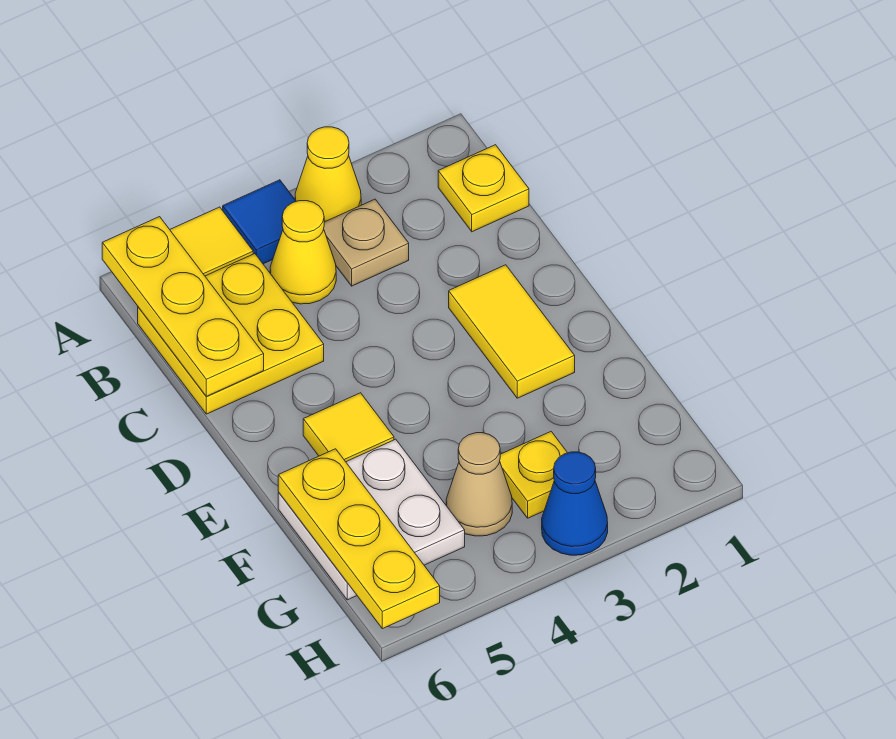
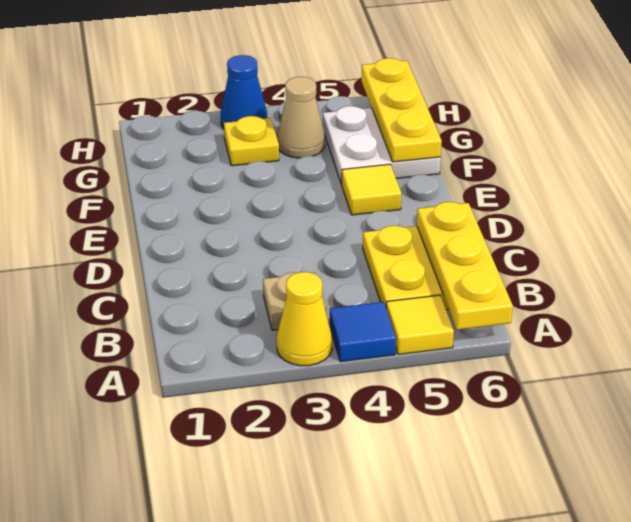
yellow 1x1 plate [438,145,529,232] -> none
yellow 1x1 cone [270,201,336,304] -> none
yellow 1x2 tile [449,265,575,398] -> none

